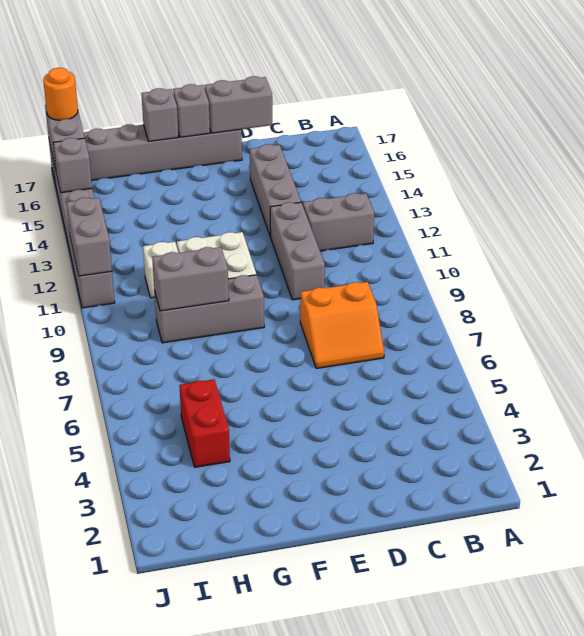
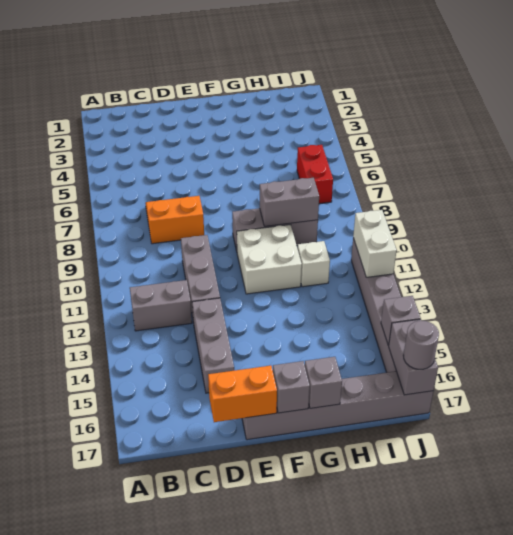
grey 1x2 brick [205,76,272,133] -> orange 1x2 brick [208,366,277,422]
red 1x2 brick [180,379,230,467] -> red 1x2 brick moved to [297,145,333,204]
grey 1x2 brick [66,198,112,276] -> white 1x2 brick [353,210,397,277]
orange 1x1 round brick [43,68,78,120] -> grey 1x1 round brick [403,321,439,369]

